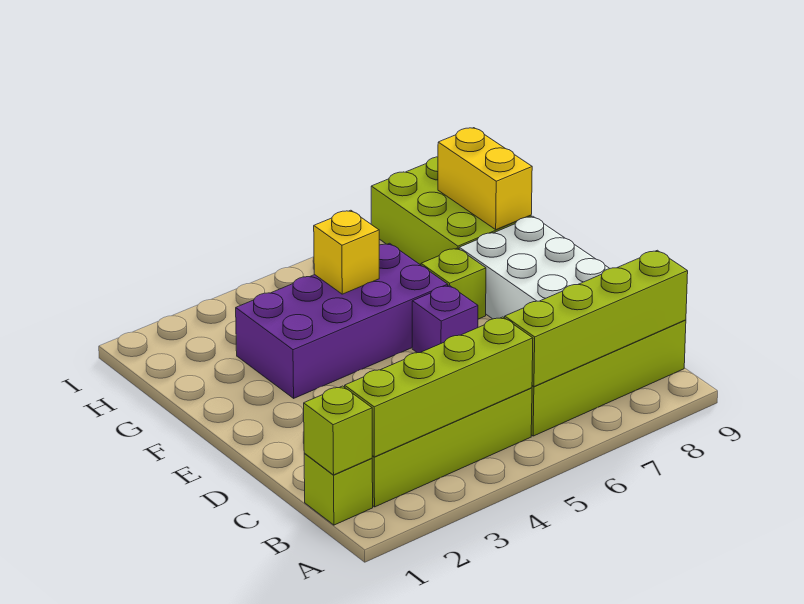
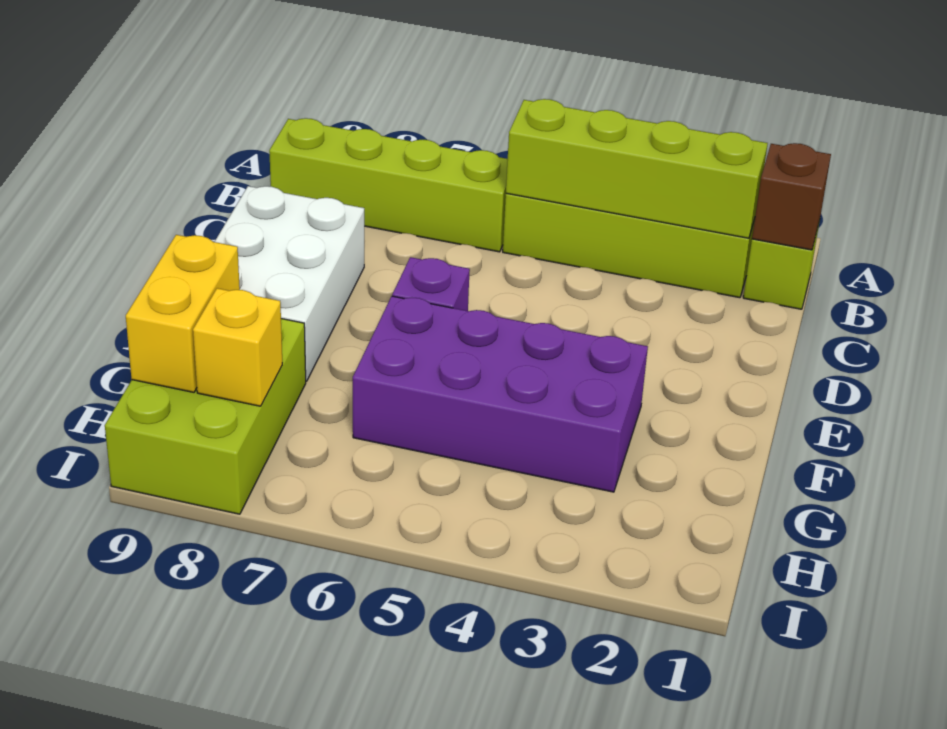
lime 1x1 brick [304,386,372,475] -> brown 1x1 brick [752,143,831,250]
lime 1x4 brick [505,250,688,387] -> none
lime 1x1 brick [421,248,486,319] -> none
yellow 1x1 brick [314,210,379,294] -> yellow 1x1 brick moved to [193,288,282,406]

